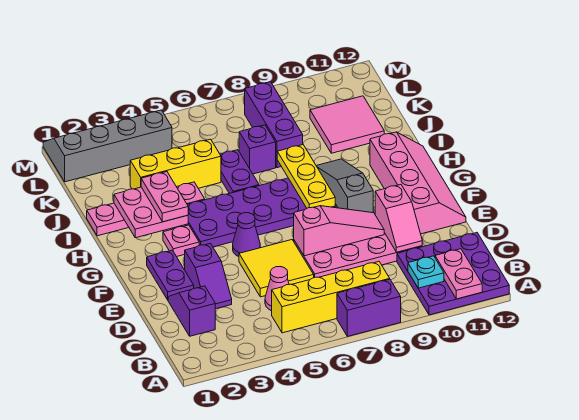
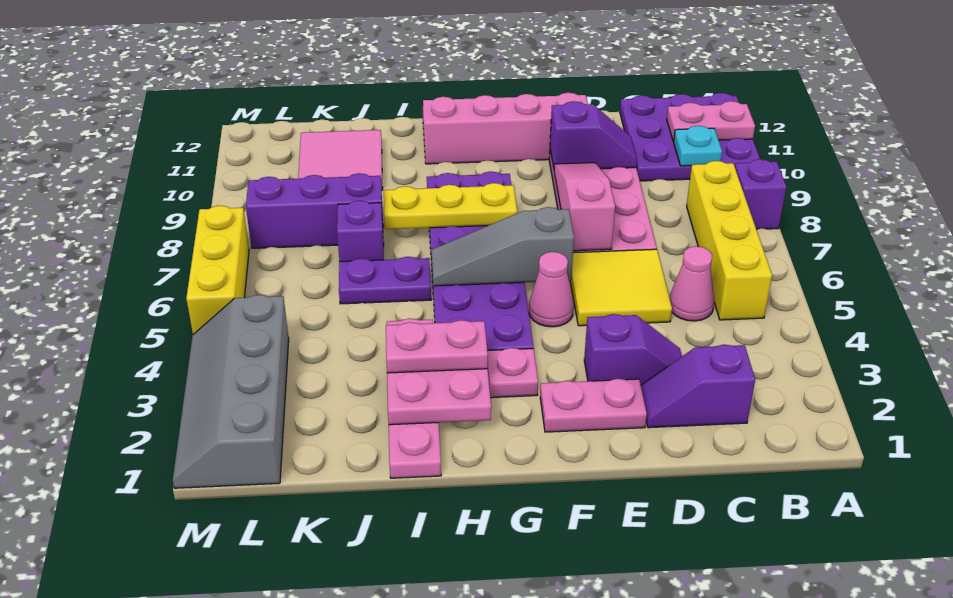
purple 1x2 brick [337,280,401,336] -> purple 1x1 brick [735,159,786,229]
pink 1x2 slope [375,185,422,252] -> purple 1x2 slope [550,101,637,169]
purple 1x2 plate [147,250,194,300] -> pink 1x2 plate [540,379,647,432]
purple 1x1 cone [233,213,260,257] -> pink 1x1 cone [529,252,574,327]
grey 1x3 slope [316,159,373,213] -> grey 1x3 slope moved to [431,207,574,286]
yellow 1x3 brick [130,139,221,189] -> yellow 1x3 brick moved to [186,206,249,334]

